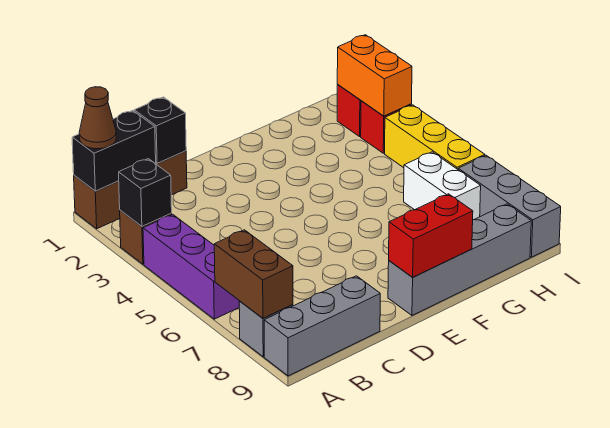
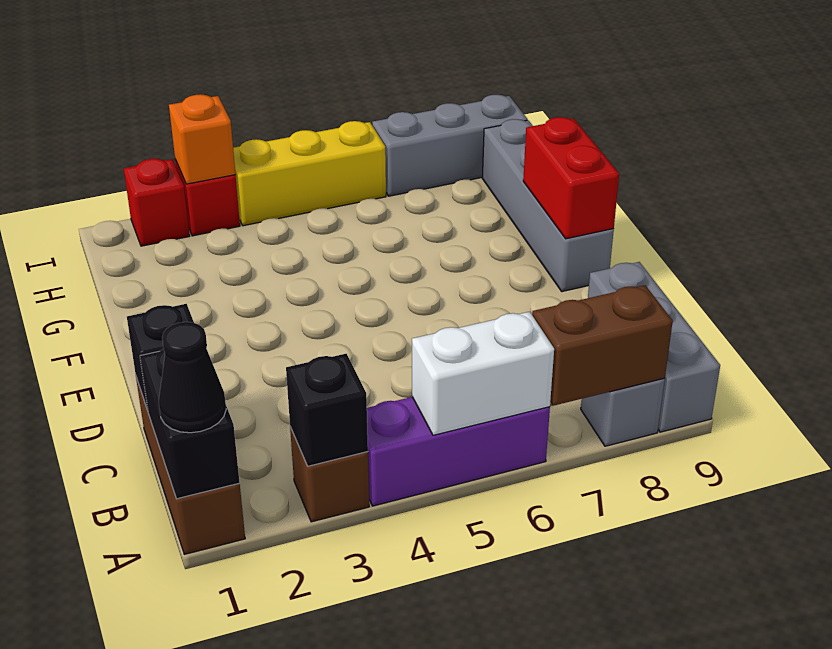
brown 1x1 cone [79,87,116,149] -> black 1x1 cone [159,322,226,433]
white 1x2 brick [404,152,481,220] -> white 1x2 brick moved to [412,312,554,435]
orange 1x2 brick [337,35,412,116] -> orange 1x1 brick [169,94,235,184]

